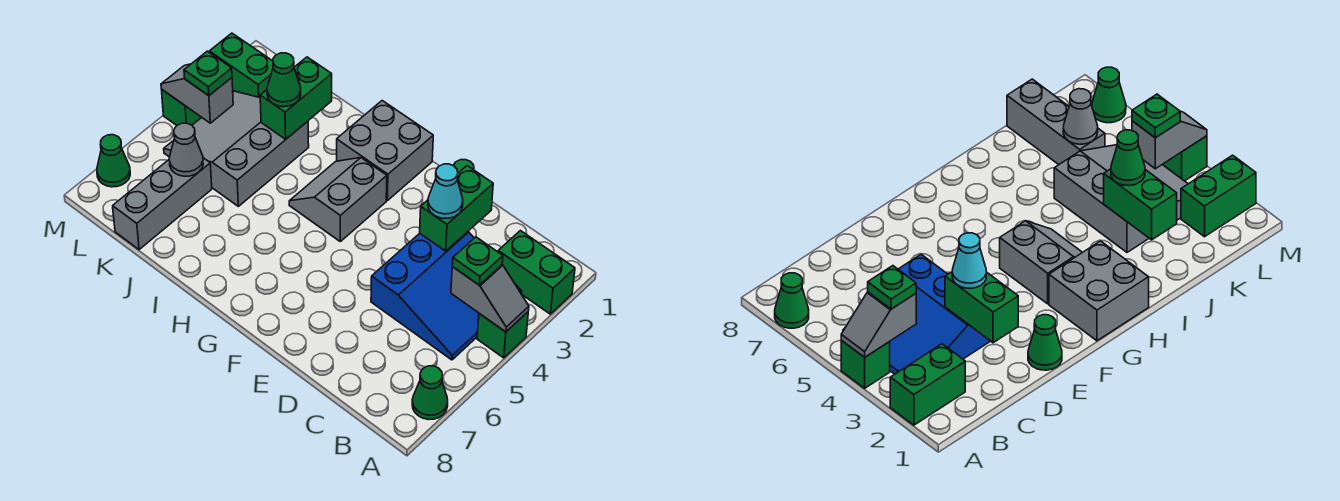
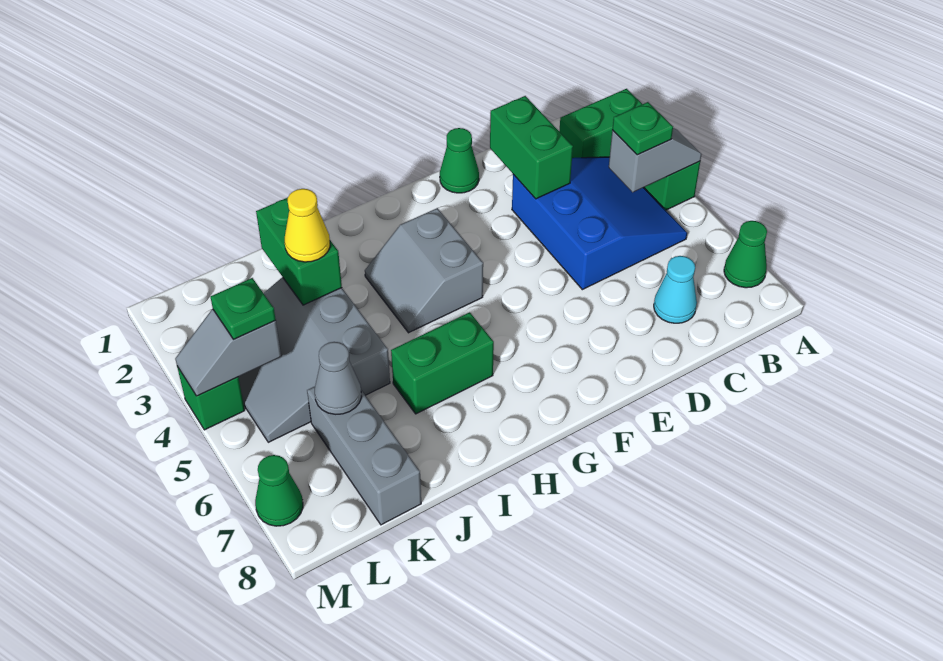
cyan 1x1 cone [428,164,463,218] -> cyan 1x1 cone moved to [654,256,697,323]
grey 2x2 brick [337,101,433,201] -> none
green 1x1 cone [267,53,301,107] -> yellow 1x1 cone [285,189,330,262]
green 1x2 brick [209,33,273,98] -> green 1x2 brick moved to [391,312,494,414]

